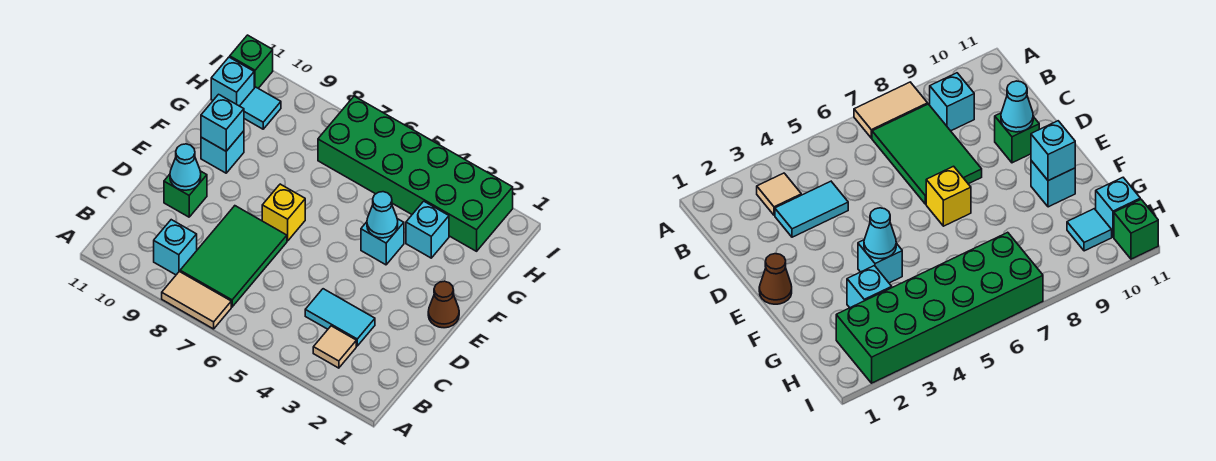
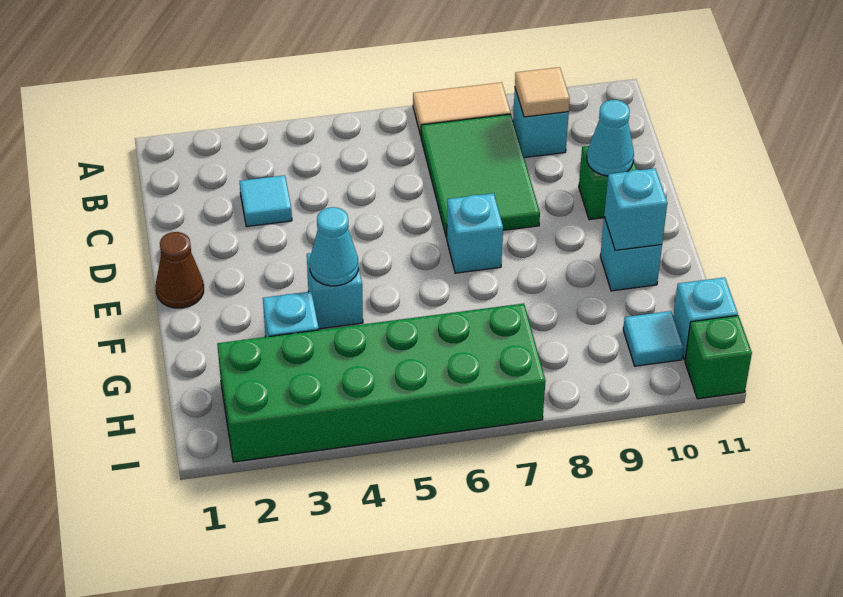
tan 1x1 tile [313,326,356,368] -> tan 1x1 tile moved to [515,67,570,117]
cyan 1x2 tile [305,289,375,346] -> cyan 1x1 tile [240,175,292,227]
yellow 1x1 brick [262,184,305,241] -> cyan 1x1 brick [447,193,503,273]

